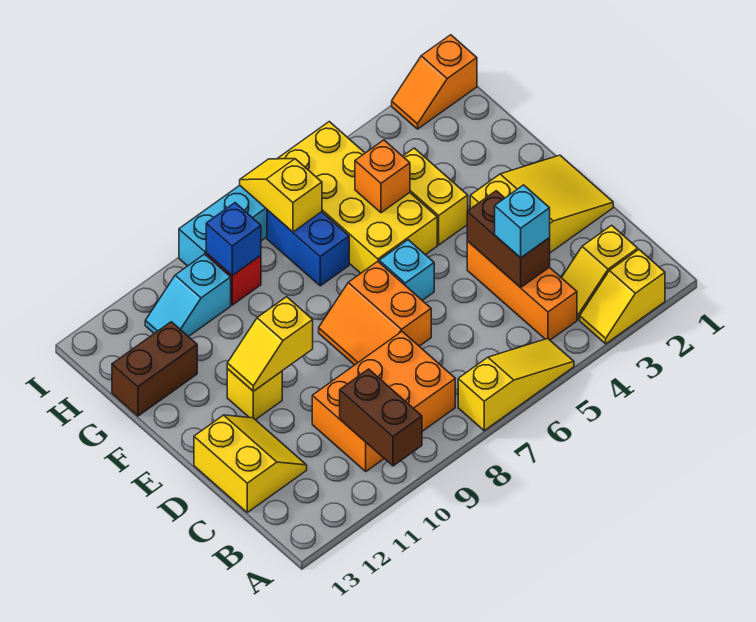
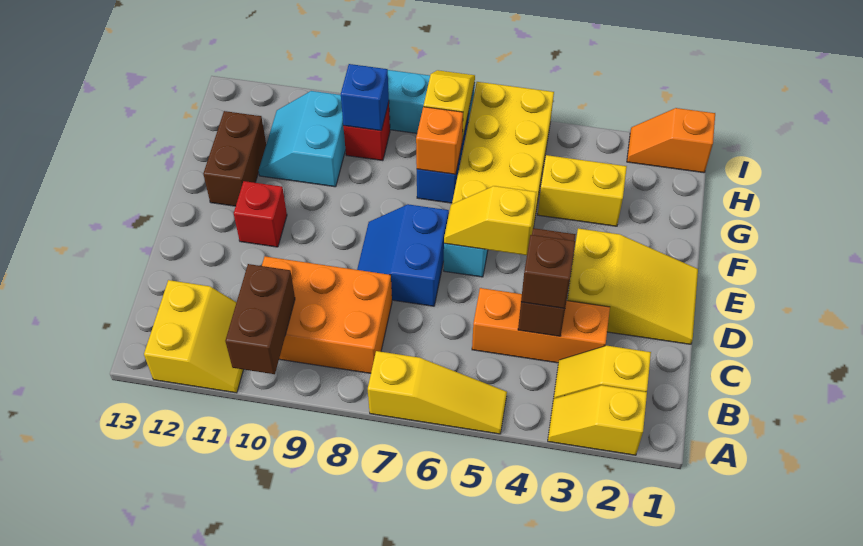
orange 1x3 brick [467,241,577,340] -> orange 1x3 brick turned to [472,288,610,363]
cyan 1x1 brick [495,185,550,258] -> brown 1x1 brick [521,235,575,308]
yellow 2x2 slope [194,415,307,512] -> yellow 2x2 slope moved to [144,280,243,393]
orange 2x2 slope [319,262,431,365] -> blue 2x2 slope [357,204,449,306]
yellow 1x2 slope [227,297,313,391] -> yellow 1x2 slope moved to [444,186,536,255]
yellow 1x1 brick [227,369,282,420] -> red 1x1 brick [234,181,287,247]
yellow 1x2 brick [403,148,468,245] -> yellow 1x2 brick turned to [538,155,627,226]
orange 1x1 brick [355,140,410,213] -> orange 1x1 brick moved to [416,107,463,174]
brown 1x2 brick [112,322,197,416] -> brown 1x2 brick turned to [203,111,266,206]
cyan 1x2 slope [145,254,231,337] -> cyan 2x2 slope [259,91,345,187]

